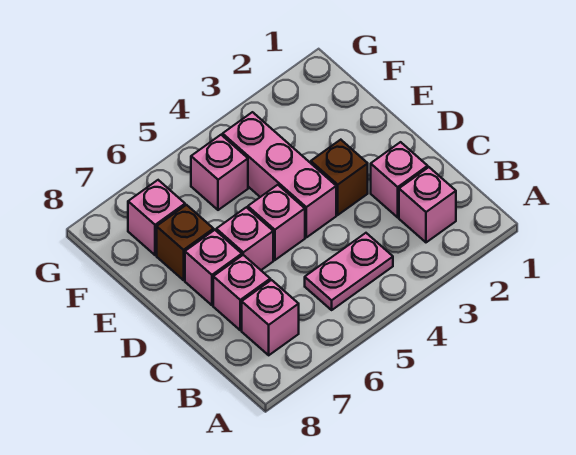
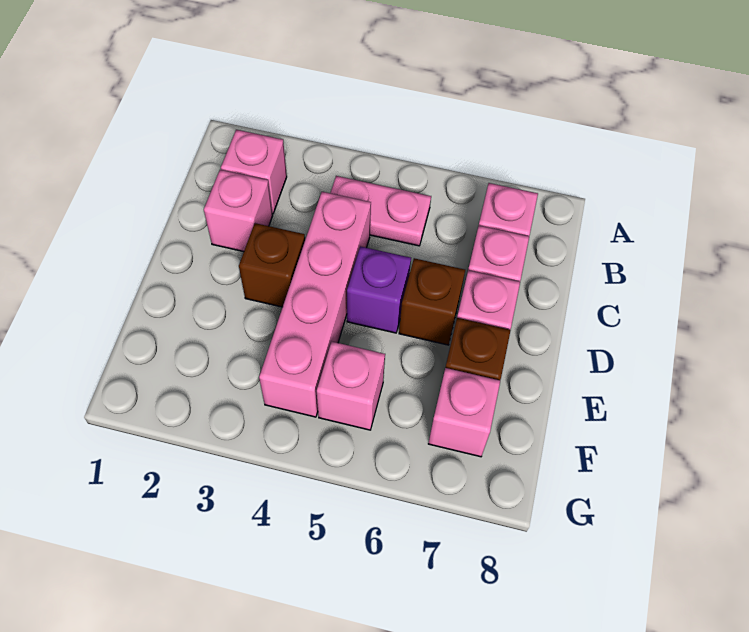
pink 1x3 brick [223,112,336,237] -> pink 1x4 brick [259,192,371,417]
pink 1x1 brick [248,185,305,260] -> purple 1x1 brick [347,246,411,333]
pink 1x1 brick [216,207,273,270] -> brown 1x1 brick [399,258,465,345]

